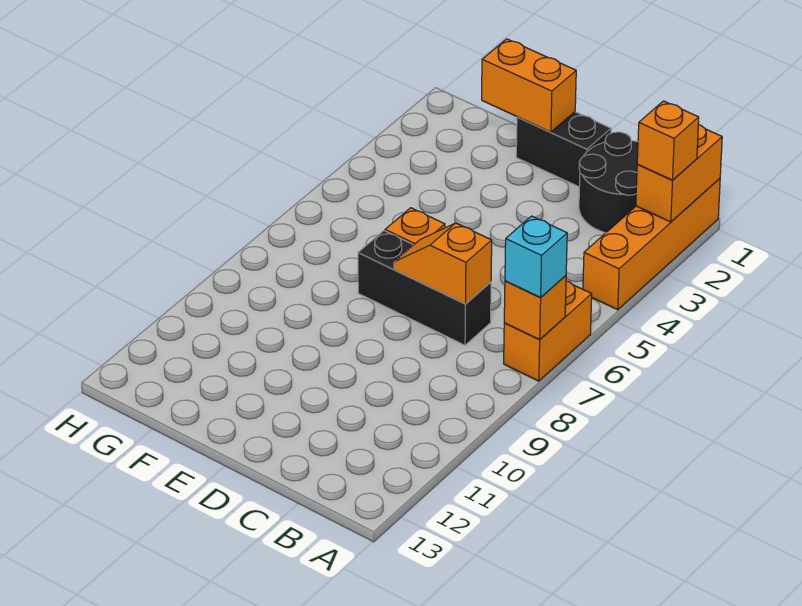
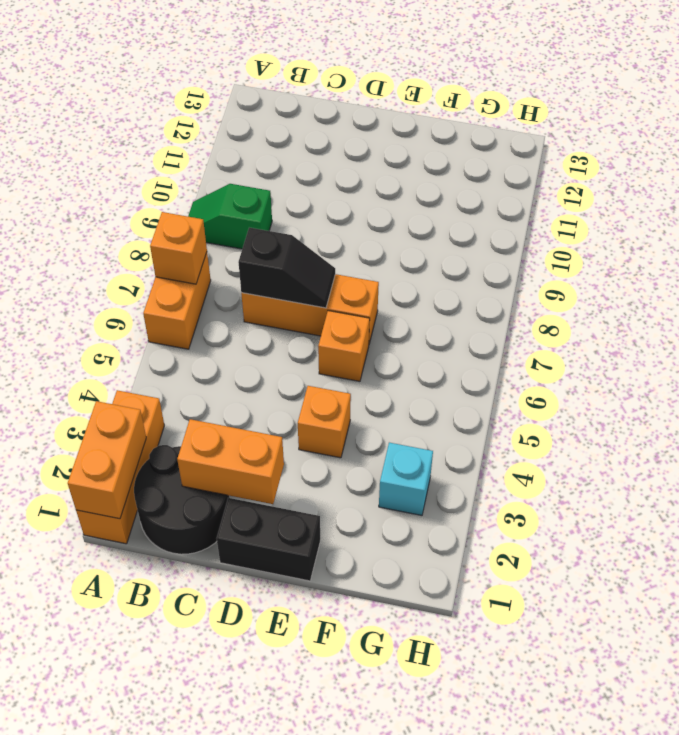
orange 1x4 brick [583,179,720,310] -> orange 1x3 brick [76,390,164,544]
orange 1x1 brick [637,101,699,180] -> orange 1x1 brick moved to [298,386,351,458]
cyan 1x1 brick [505,216,567,298] -> cyan 1x1 brick moved to [379,443,433,515]
none -> green 1x2 slope [188,184,272,249]
black 1x3 brick [358,231,491,345] -> orange 1x3 brick [241,274,379,343]
orange 1x2 slope [394,223,492,304] -> black 1x2 slope [238,228,335,308]
orange 1x2 brick [482,39,576,132] -> orange 1x2 brick moved to [177,419,284,504]

